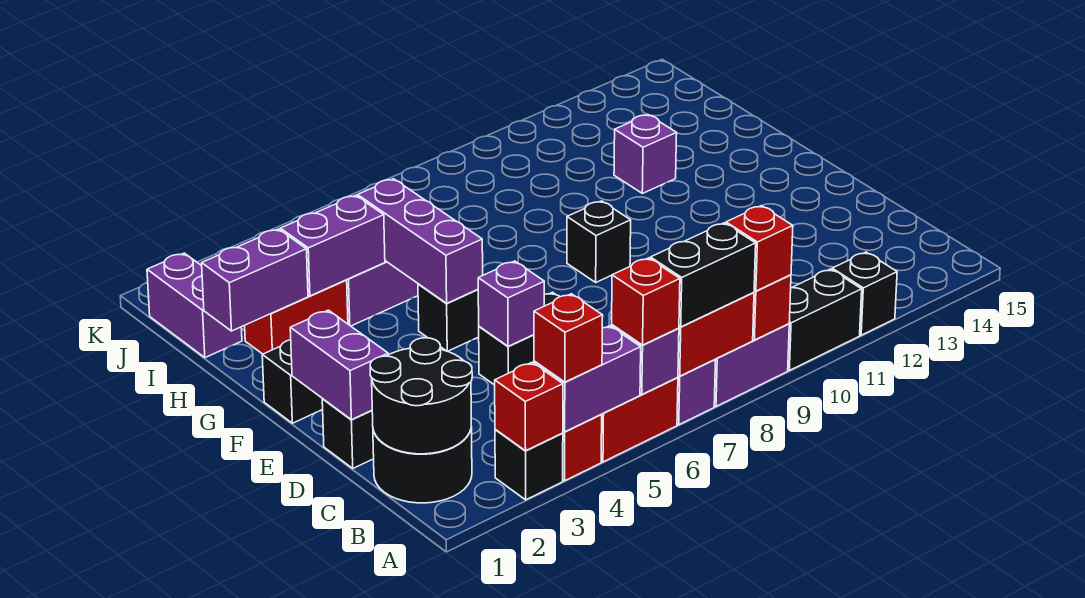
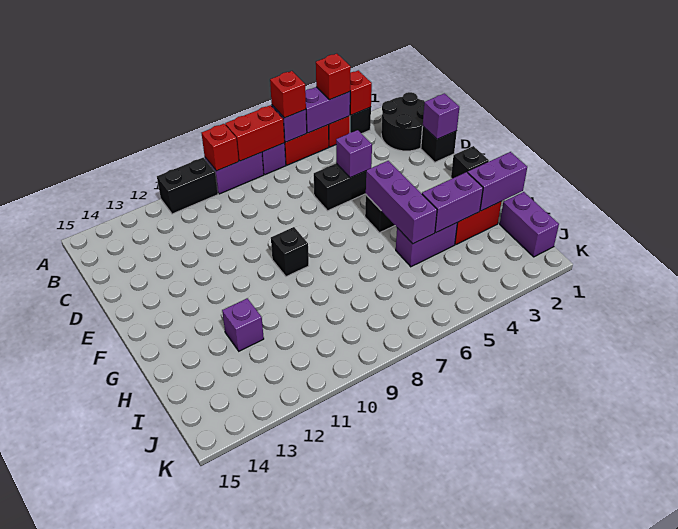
black 1x2 brick [650,223,756,327] -> none
red 1x1 brick [726,206,793,291] -> none
black 1x1 brick [832,252,897,335] -> none
black 2x2 round brick [370,338,472,454] -> none
purple 1x2 brick [290,310,388,420] -> purple 1x1 brick [423,94,459,139]

